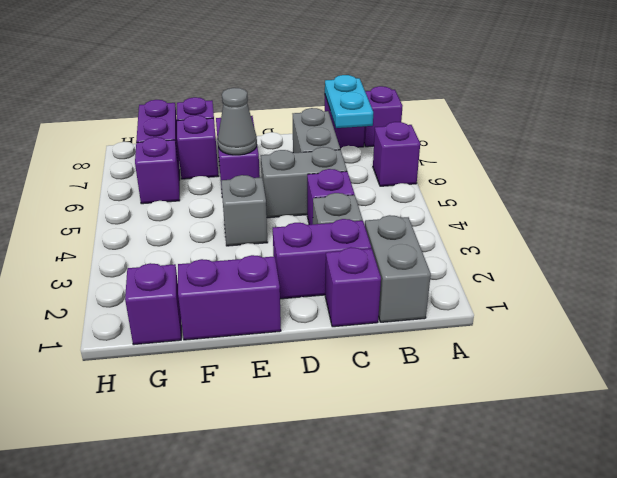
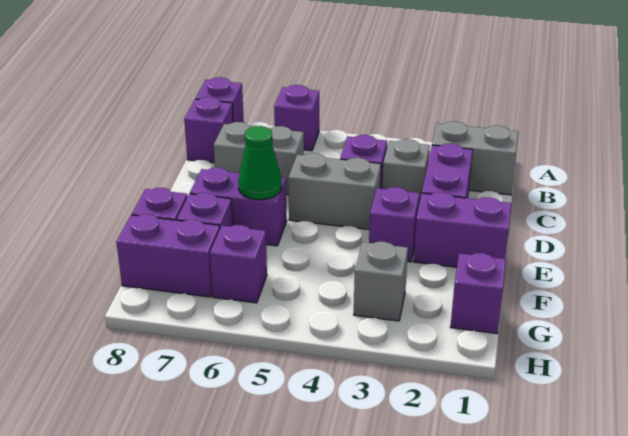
cyan 1x2 plate [325,75,373,128] -> none
purple 1x1 brick [325,247,381,327] -> purple 1x1 brick moved to [369,187,419,262]
grey 1x2 brick [261,147,347,218] -> grey 1x2 brick turned to [288,153,381,229]
purple 1x2 brick [178,255,281,340] -> purple 1x2 brick turned to [414,192,511,267]
grey 1x1 brick [221,175,268,246] -> grey 1x1 brick moved to [354,242,408,321]
grey 1x1 cone [218,88,257,155] -> green 1x1 cone [238,126,282,200]

